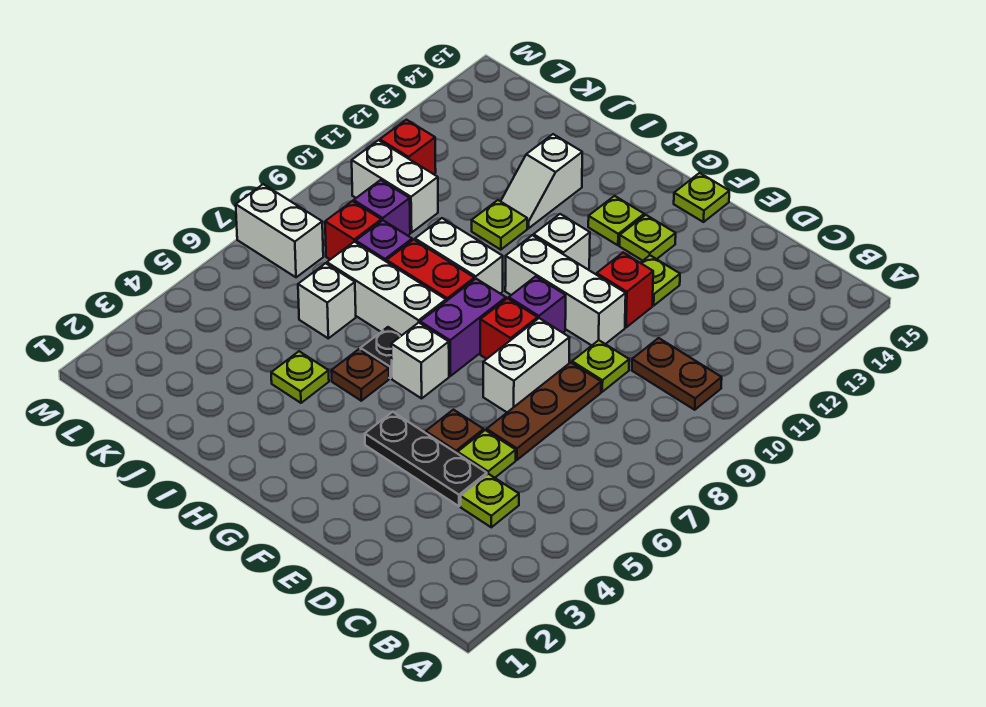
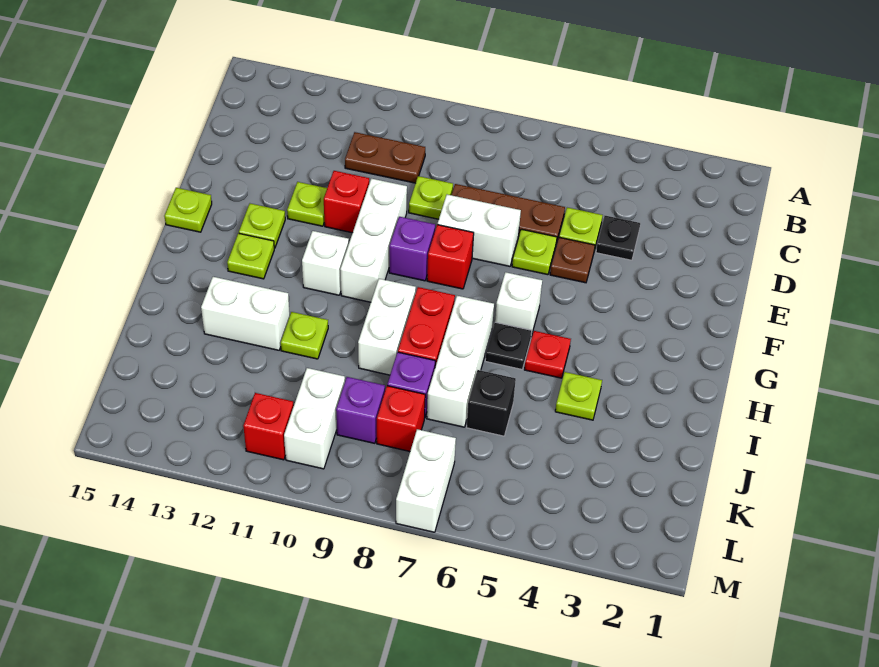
brown 1x2 plate [632,338,722,410] -> brown 1x2 plate turned to [345,132,425,183]
lime 1x1 plate [461,474,519,527] -> lime 1x1 plate moved to [512,229,557,275]
black 1x3 plate [365,412,487,506] -> black 1x1 plate [596,216,640,260]
purple 1x2 brick [420,279,506,376] -> none
brown 1x1 plate [331,349,389,401] -> red 1x1 plate [524,331,571,378]
white 1x2 slope [501,134,582,228] -> white 1x2 brick [201,277,290,350]
white 1x1 brick [298,263,356,338] -> black 1x1 brick [467,370,516,436]

